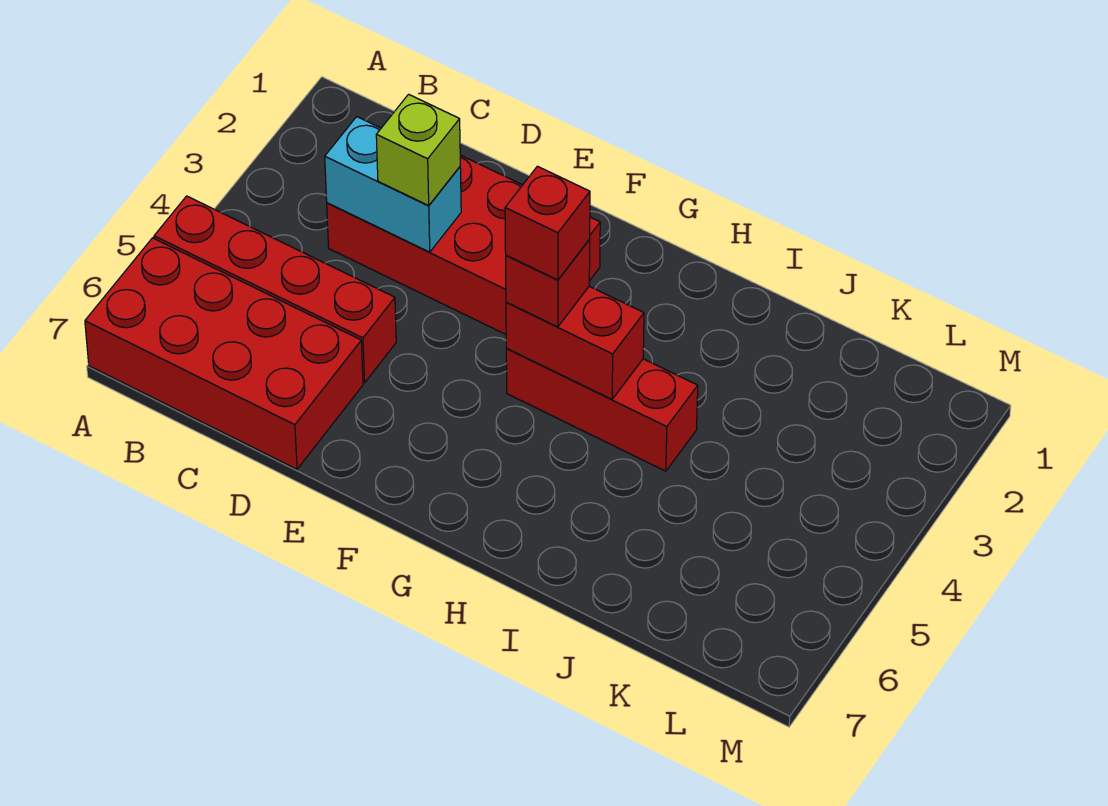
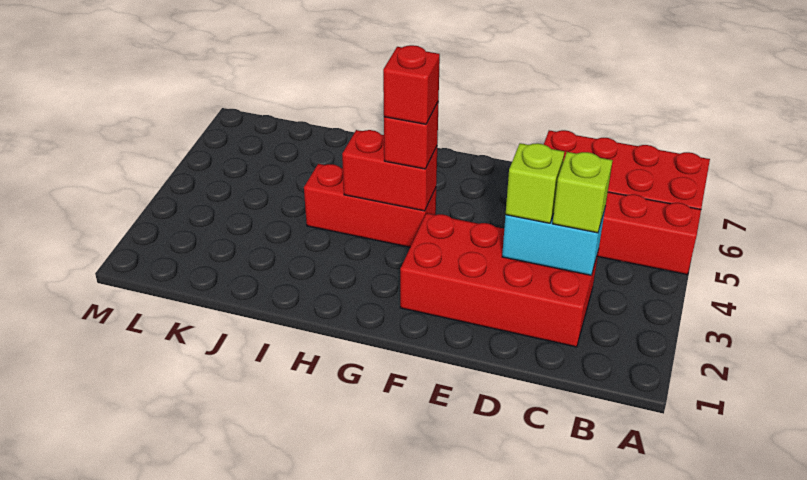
none -> lime 1x1 brick [552,152,613,233]

